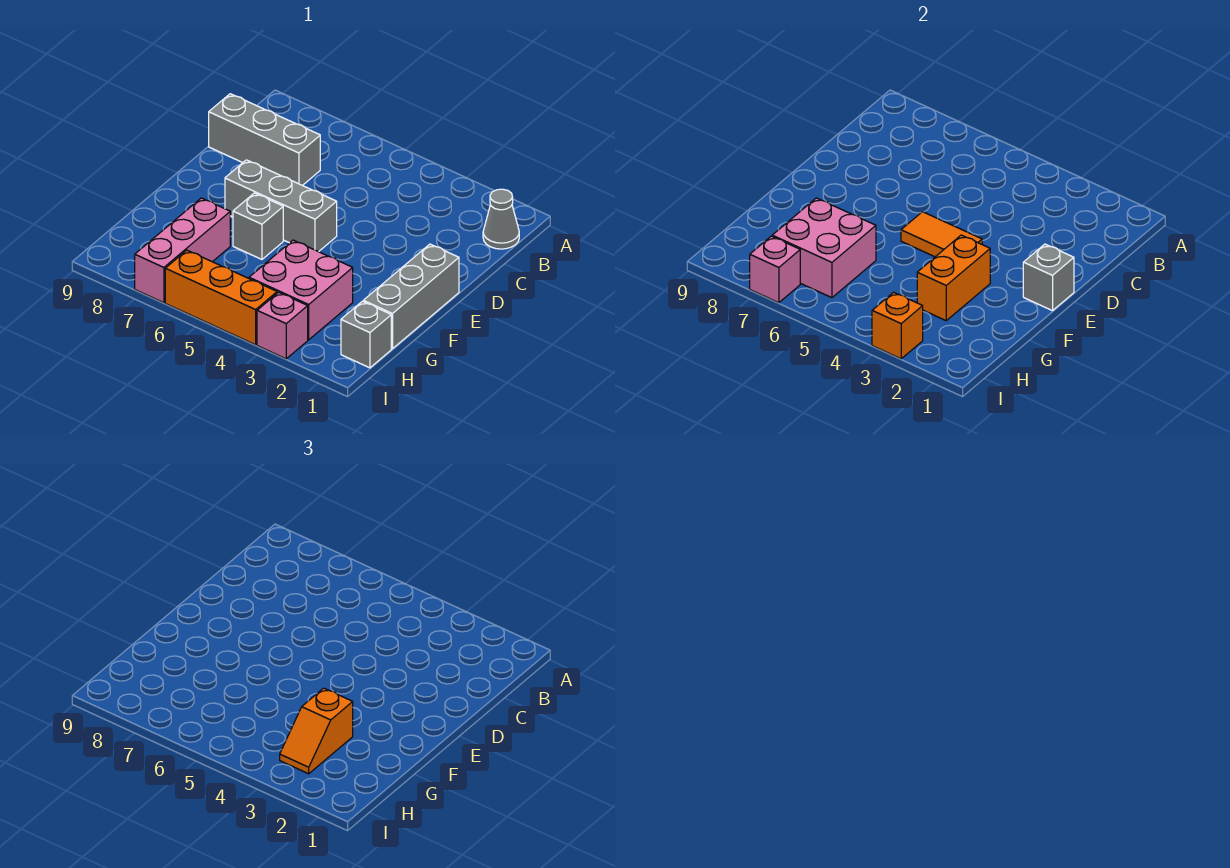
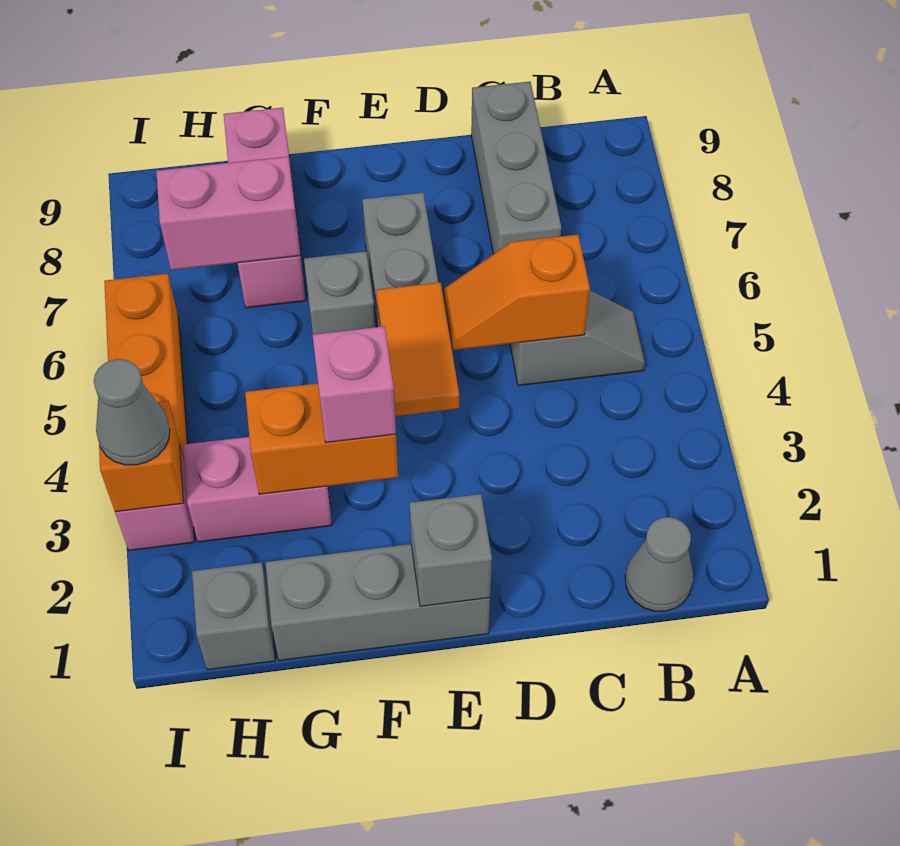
none -> grey 1x2 slope [510,290,645,386]
pink 2x2 brick [249,240,353,340] -> pink 1x2 brick [183,437,332,542]
orange 1x2 slope [280,688,353,774] -> orange 1x2 slope moved to [444,235,590,350]
pink 2x2 brick [772,198,876,298] -> pink 1x2 brick [156,157,300,270]
pink 1x3 brick [135,198,230,303] -> pink 1x3 brick turned to [224,108,306,308]
none -> grey 1x1 cone [94,359,170,465]
pink 1x1 brick [750,236,800,303] -> pink 1x1 brick moved to [313,326,396,443]

